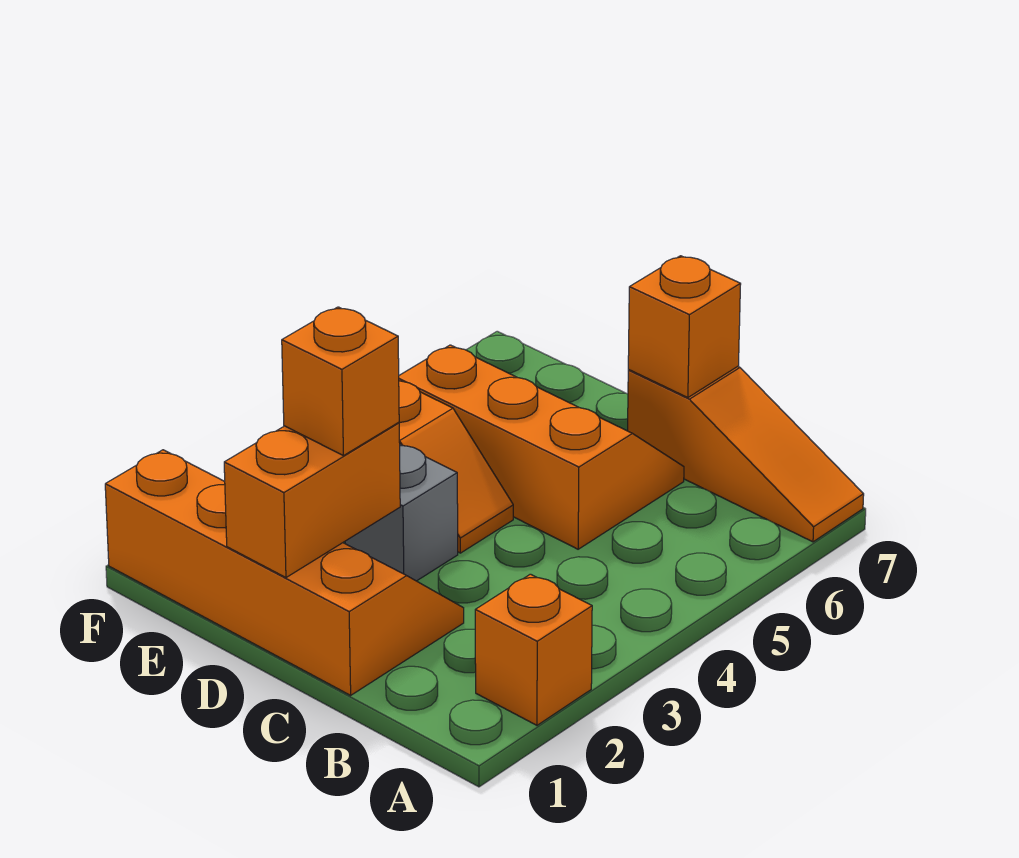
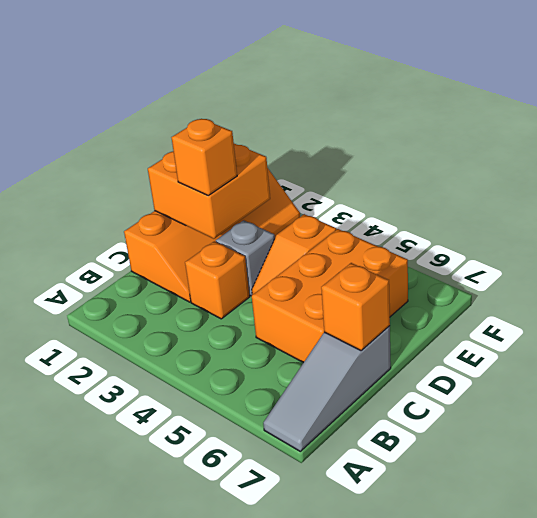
orange 1x1 brick [475,574,592,725] -> orange 1x1 brick moved to [185,241,250,319]
orange 1x3 slope [628,367,864,542] -> grey 1x3 slope [263,326,391,451]
orange 2x3 slope [399,345,684,549] -> orange 2x3 brick [252,229,408,363]
orange 1x2 brick [224,422,400,578] -> orange 2x2 brick [148,144,270,239]

